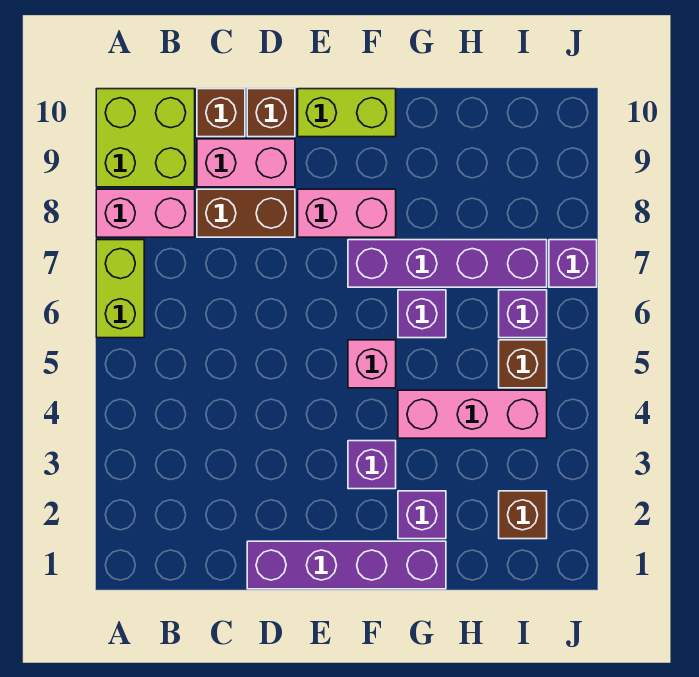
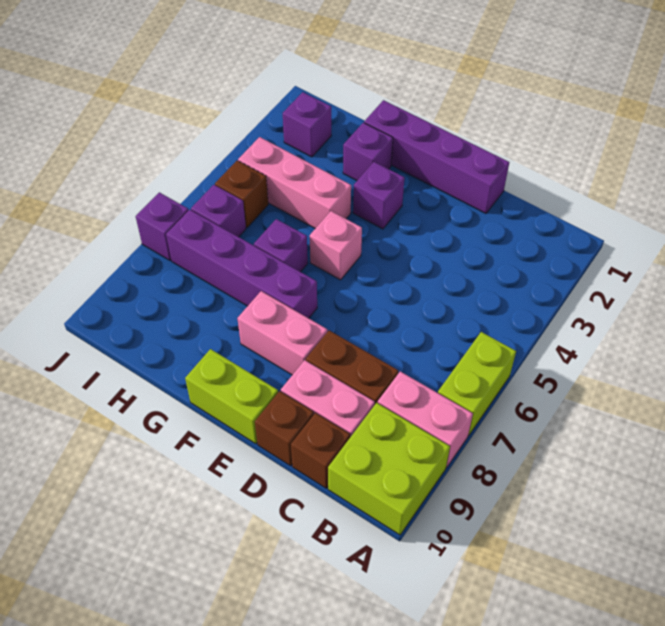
brown 1x1 brick [499,491,547,539] -> purple 1x1 brick [283,92,331,157]

